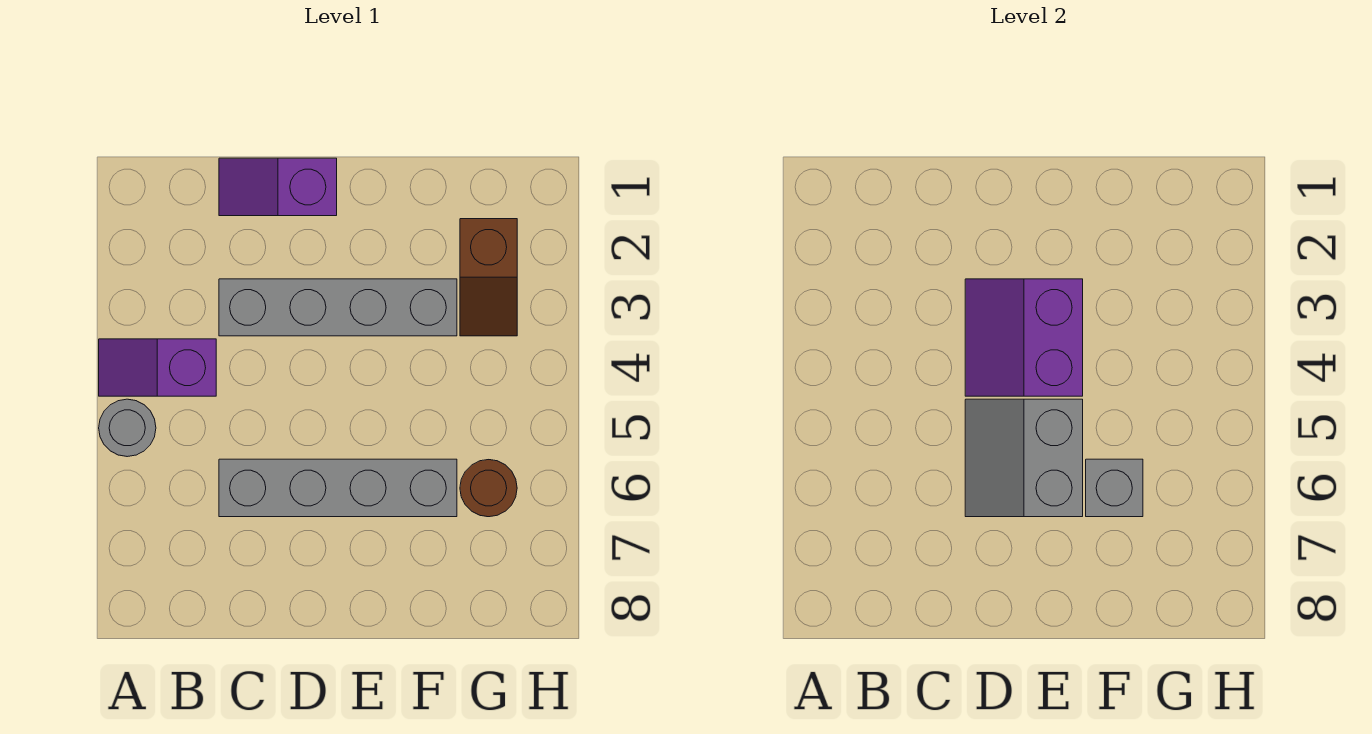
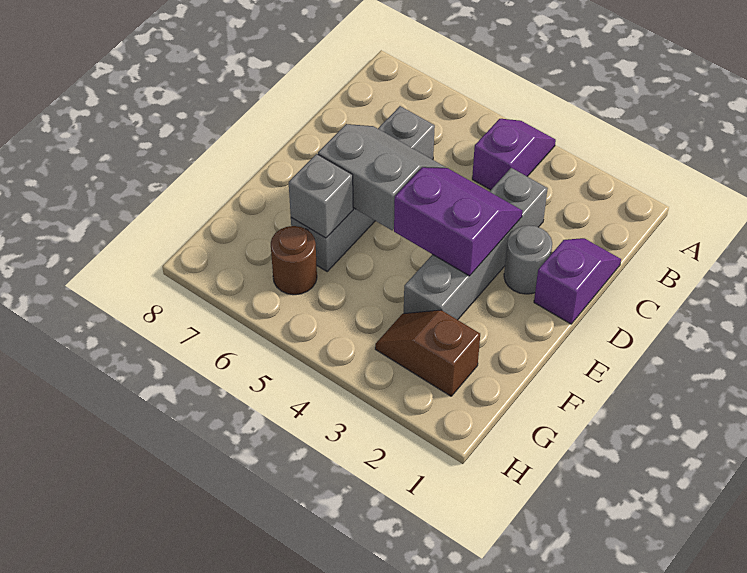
grey 1x1 round brick [99,399,156,457] -> grey 1x1 round brick moved to [504,225,552,294]

